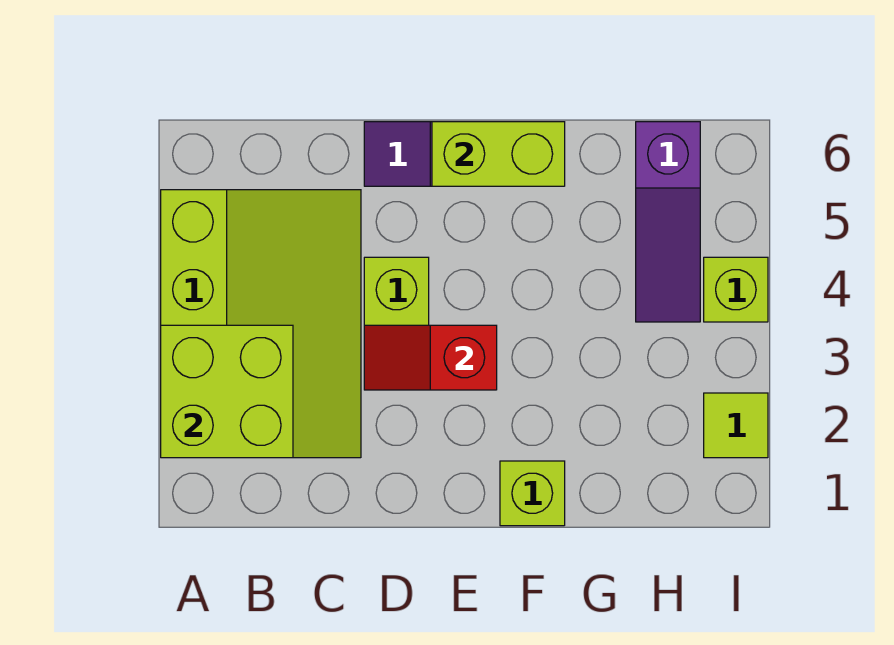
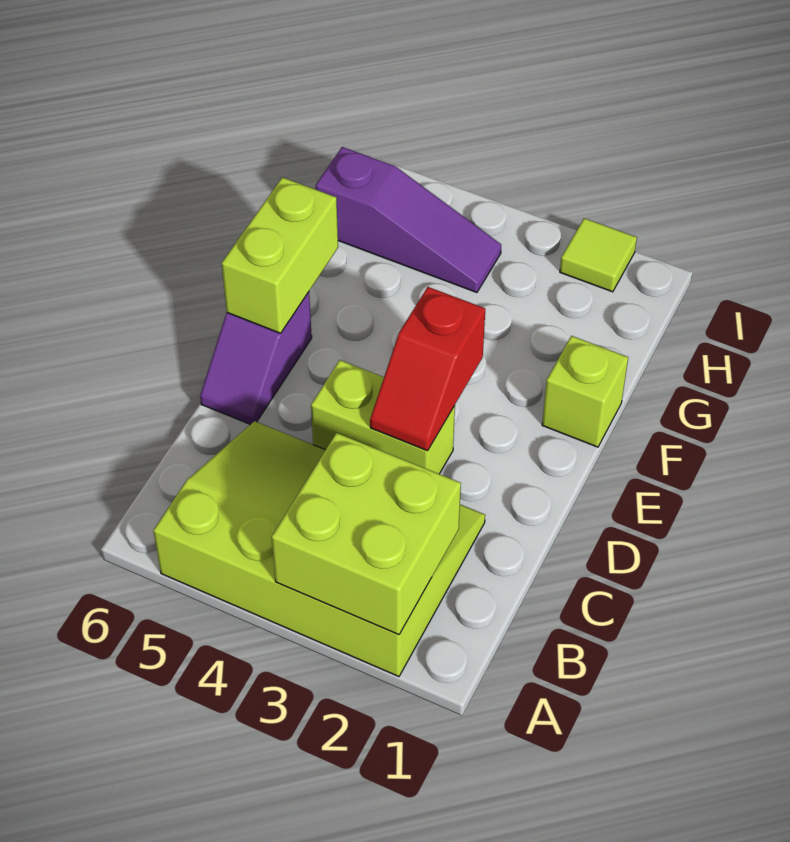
lime 1x1 brick [704,257,768,322] -> none

